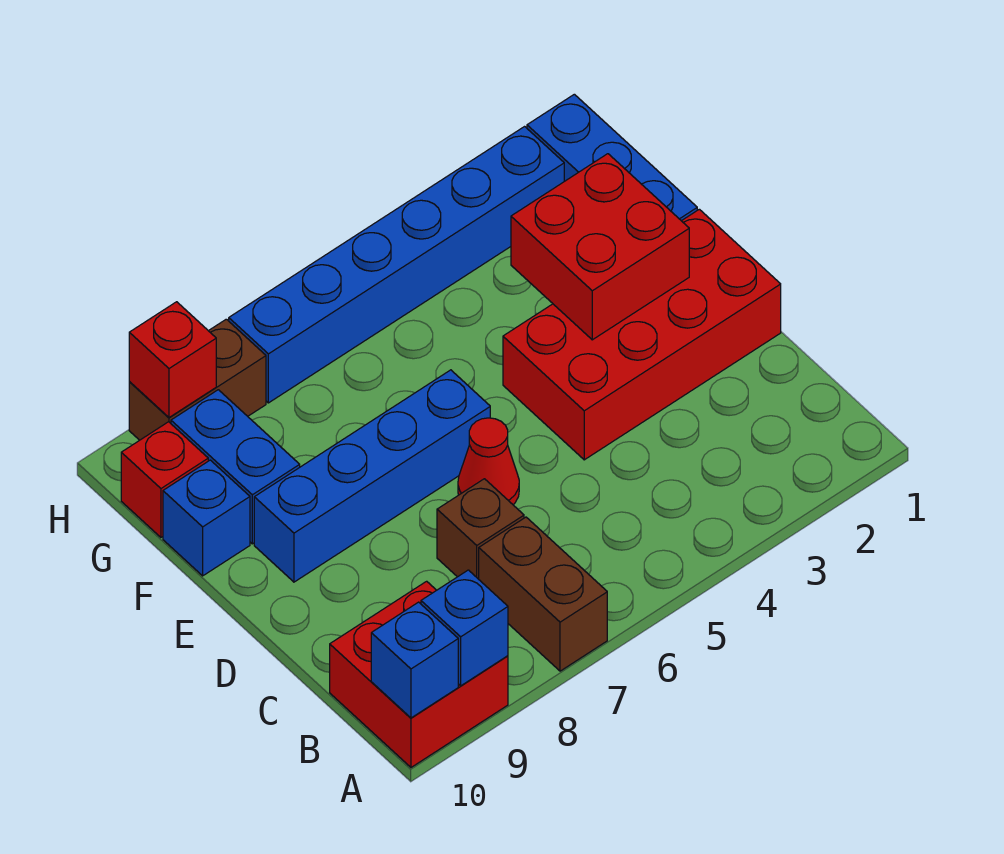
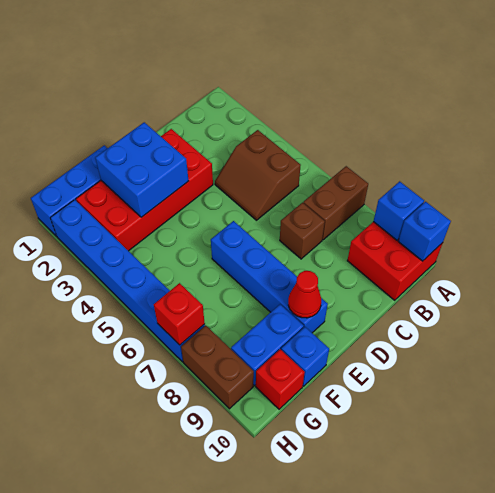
none -> brown 2x2 slope [215,130,301,220]
red 2x4 brick [503,209,781,460] -> red 2x4 brick turned to [76,129,213,251]
red 1x1 cone [458,418,519,505] -> red 1x1 cone moved to [288,271,321,318]
red 2x2 brick [511,154,689,340] -> blue 2x2 brick [95,122,188,217]
red 1x1 brick [129,302,216,417] -> red 1x1 brick moved to [154,283,205,345]

